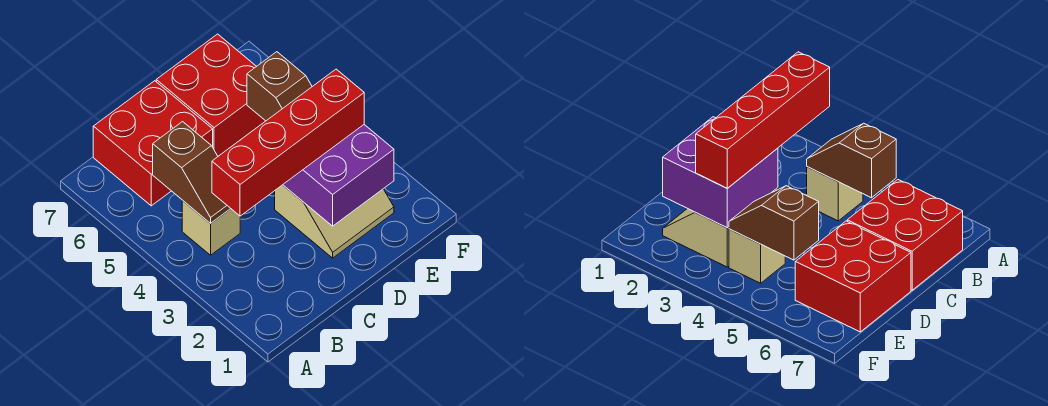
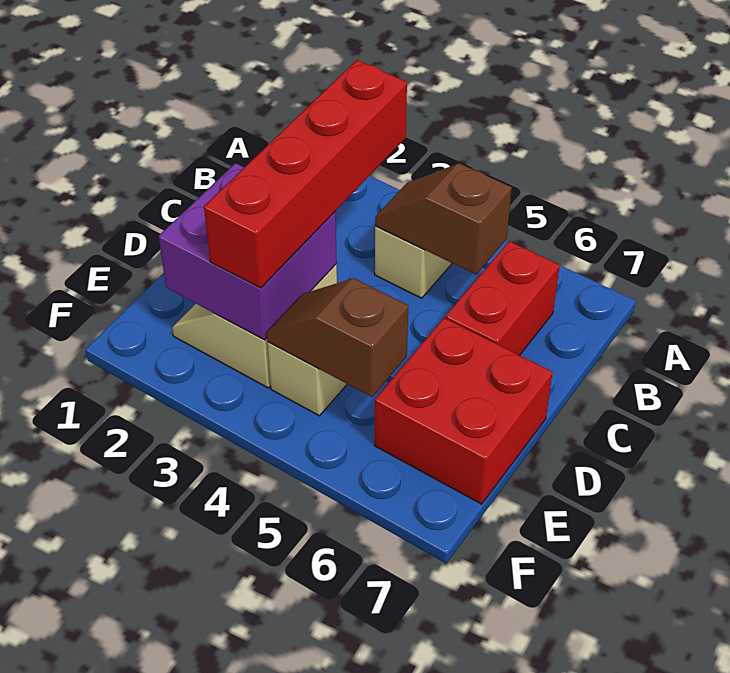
red 2x2 brick [93,81,213,206] -> red 1x2 brick [446,241,560,355]

